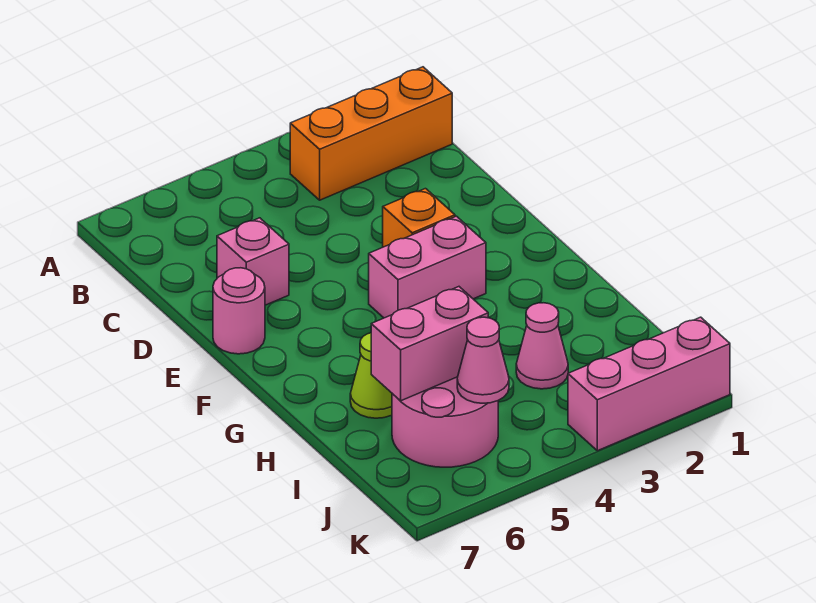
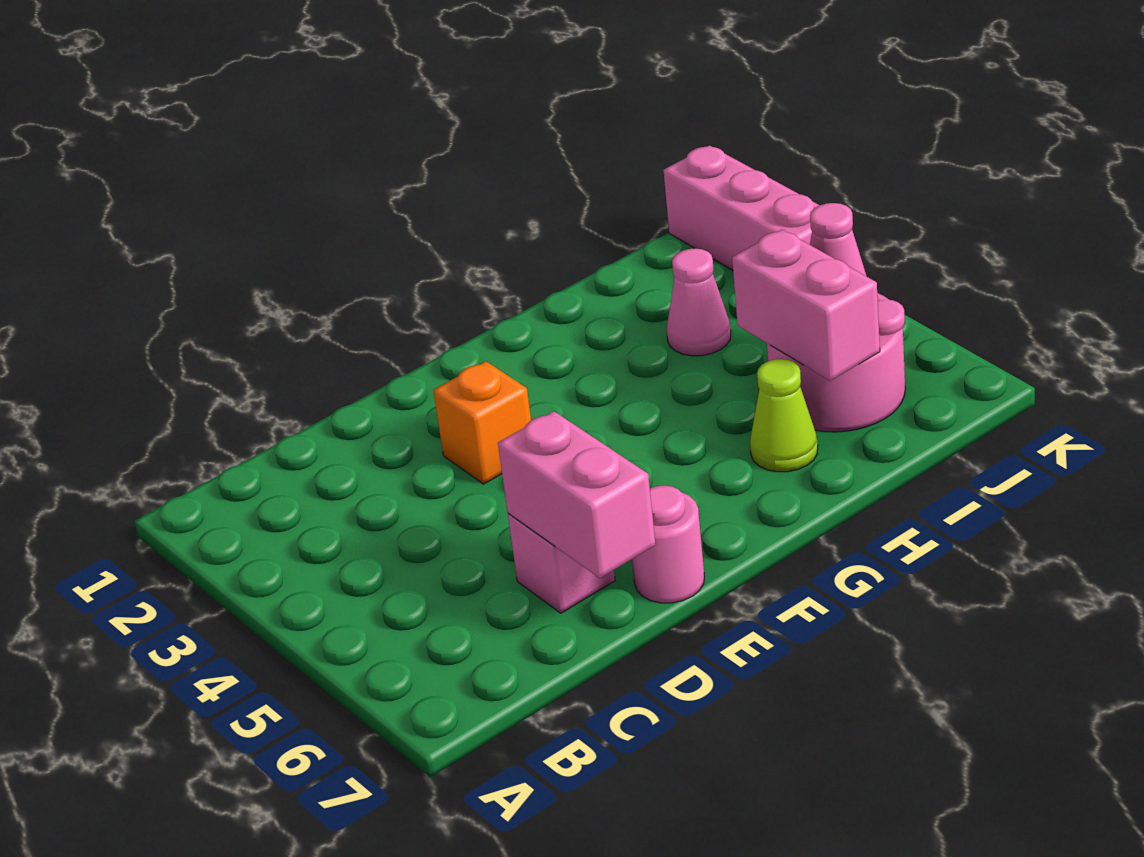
orange 1x3 brick [290,67,452,200] -> none
pink 1x2 brick [369,216,486,318] -> pink 1x2 brick moved to [498,411,656,578]

